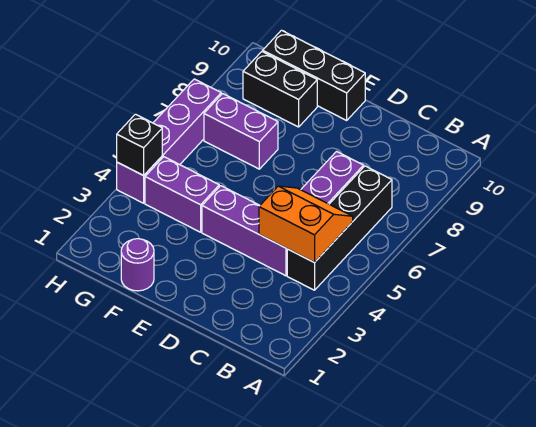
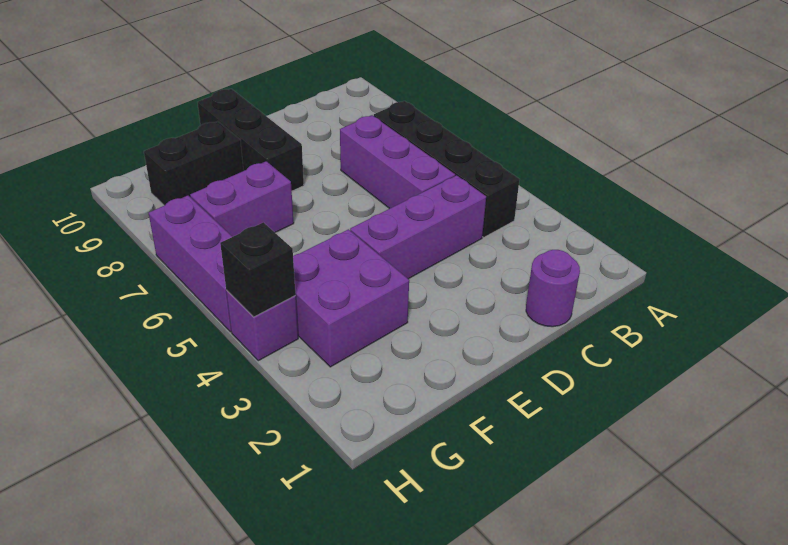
orange 2x2 slope [259,186,353,263] -> none
black 1x3 brick [263,30,365,120] -> black 1x3 brick turned to [198,89,304,191]
purple 1x1 round brick [121,239,154,291] -> purple 1x1 round brick moved to [526,250,580,327]
purple 1x2 brick [145,157,219,232] -> purple 2x2 brick [293,229,409,367]

